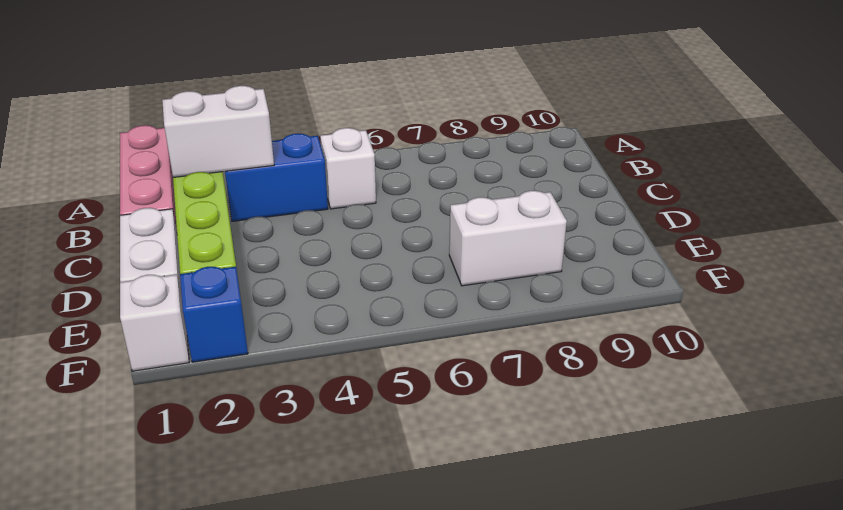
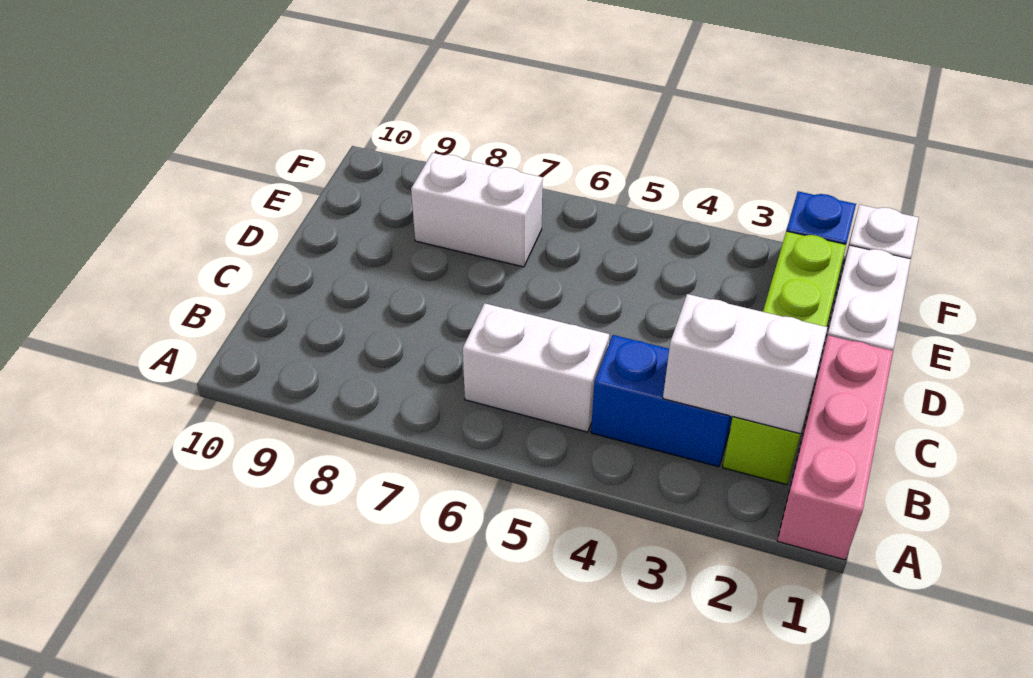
white 1x1 brick [320,128,376,209] -> white 1x2 brick [463,303,609,432]

